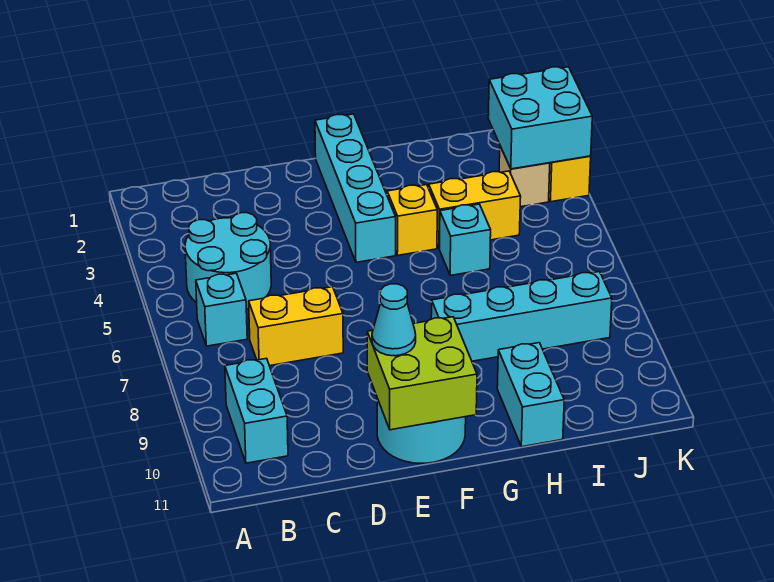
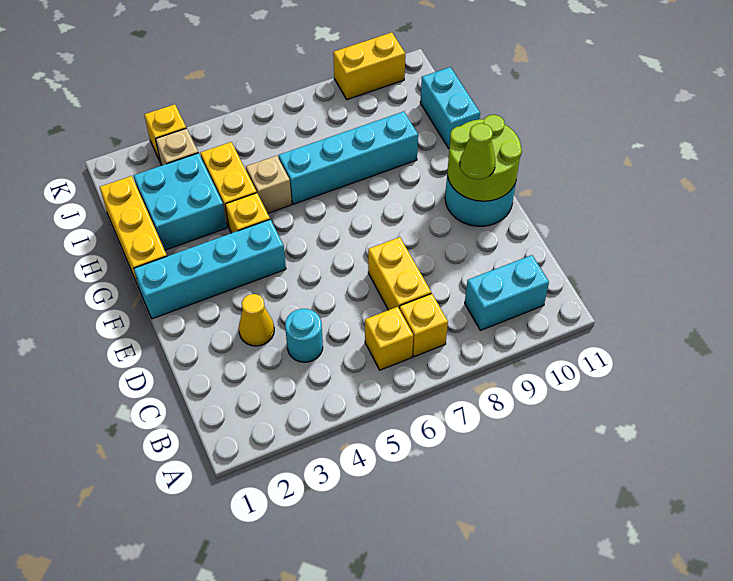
cyan 2x2 round brick [185,213,271,309] -> cyan 1x1 round brick [285,309,323,362]
cyan 1x1 brick [196,273,247,346] -> yellow 1x1 brick [365,307,413,370]
none -> yellow 1x1 brick [399,294,448,357]
none -> yellow 1x1 cone [239,294,274,346]
lime 2x2 brick [367,317,477,430] -> lime 2x2 round brick [447,115,522,201]
cyan 1x1 cone [372,284,416,356] -> lime 1x1 cone [460,123,495,179]
none -> yellow 1x3 brick [100,176,167,288]
cyan 1x4 brick [431,272,612,361] -> cyan 1x4 brick turned to [279,111,418,204]
cyan 1x1 brick [440,204,491,275] -> tan 1x1 brick [246,156,292,213]
cyan 1x2 brick [497,343,564,447] -> cyan 1x2 brick turned to [420,67,480,148]
cyan 2x2 brick [488,67,592,169] -> cyan 2x2 brick moved to [134,153,227,250]
none -> yellow 1x2 brick [333,32,405,100]

